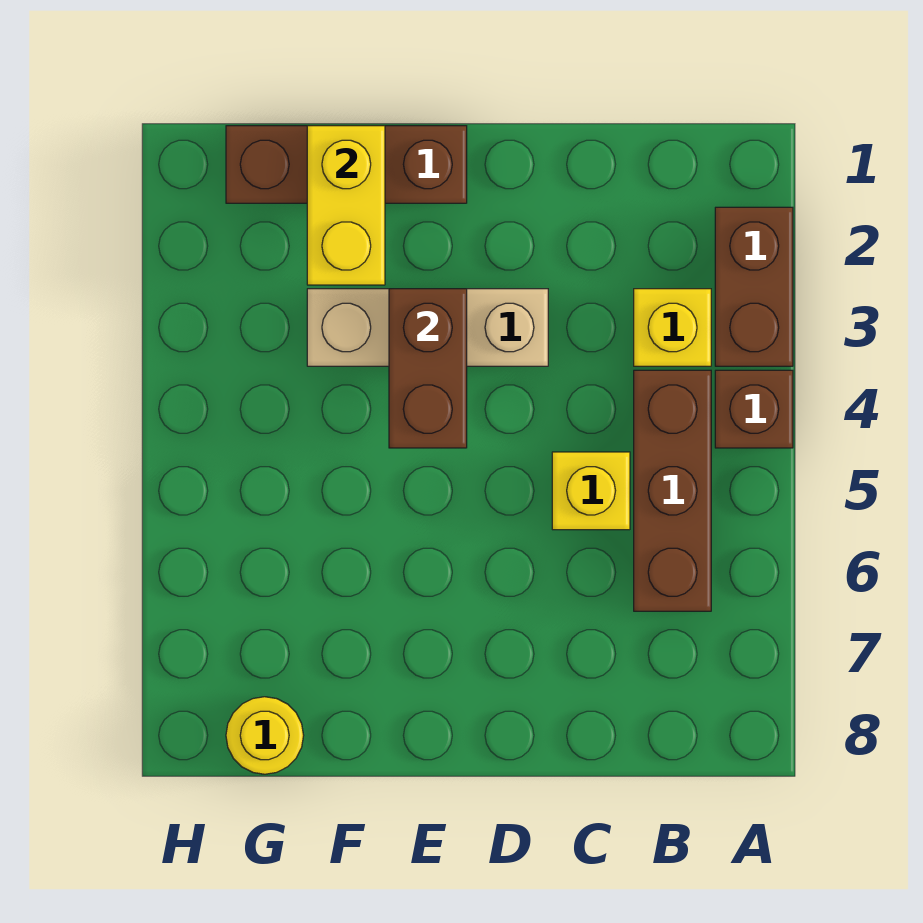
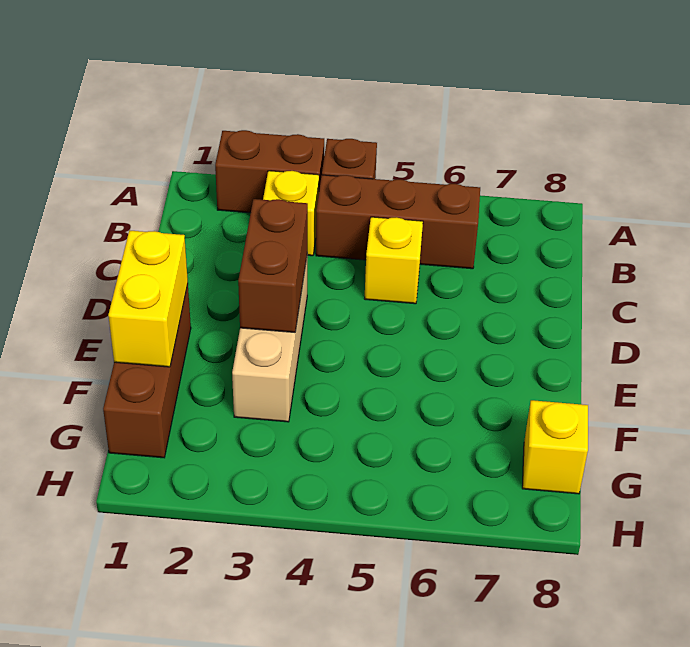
brown 1x2 brick [389,289,467,448] -> brown 1x2 brick turned to [238,199,308,332]
yellow 1x2 brick [307,126,385,285] -> yellow 1x2 brick turned to [108,230,188,367]
yellow 1x1 round brick [226,697,304,774] -> yellow 1x1 brick [522,400,588,494]

